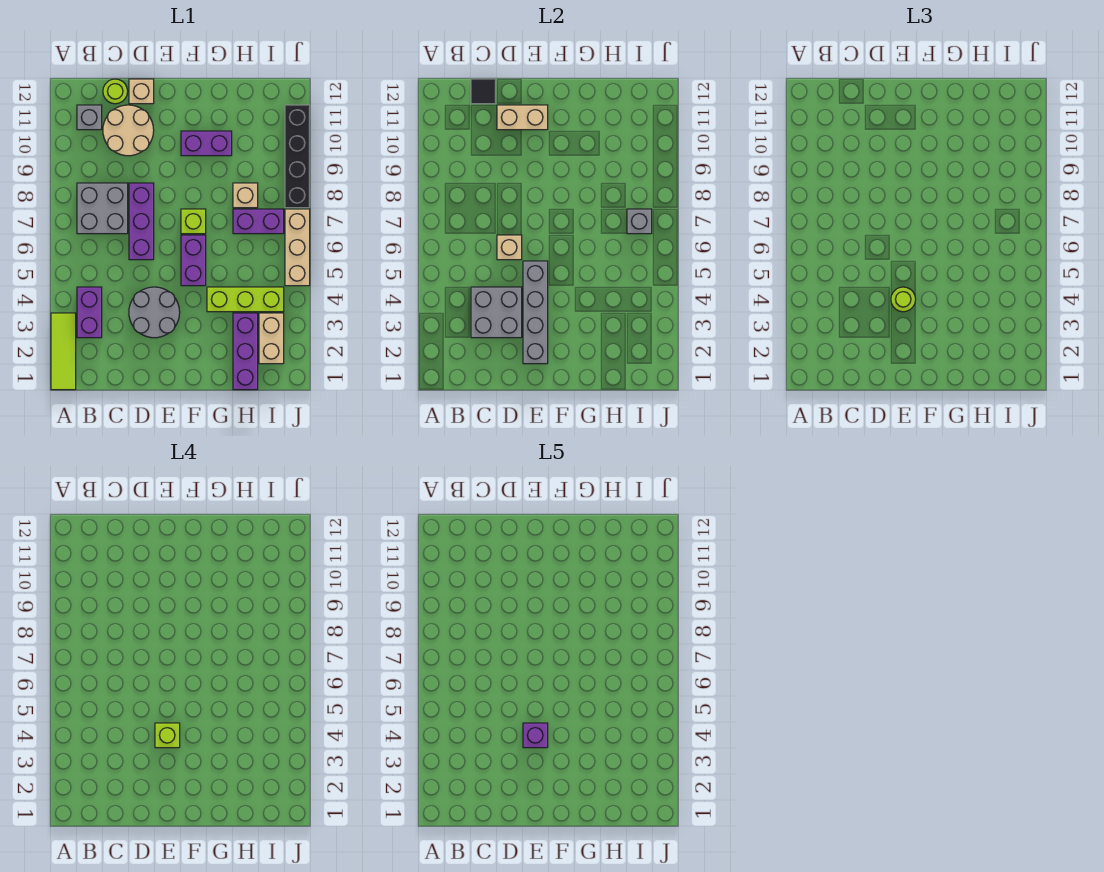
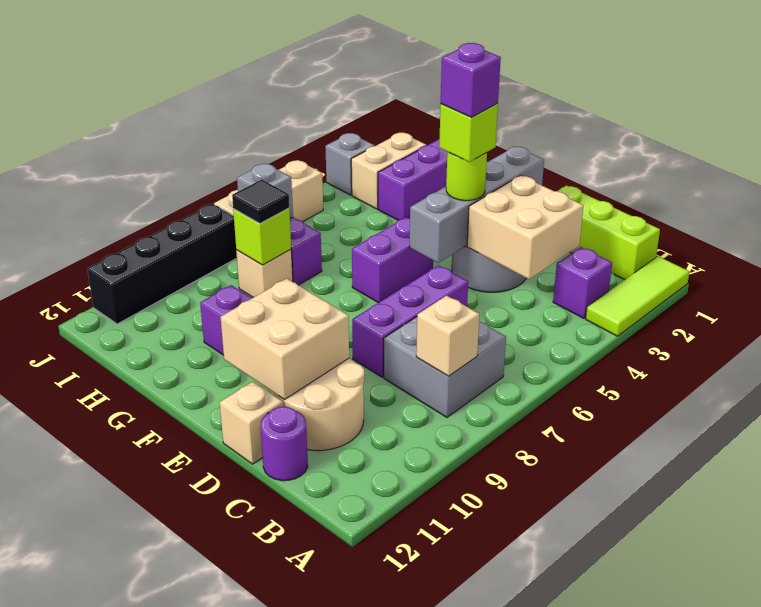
purple 1x2 brick [77,287,102,338] -> purple 1x1 brick [553,247,612,318]
grey 1x1 brick [77,105,102,130] -> grey 1x1 brick moved to [325,133,375,195]
grey 2x2 brick [471,287,522,338] -> tan 2x2 brick [467,175,583,279]
lime 1x1 round brick [103,79,128,104] -> purple 1x1 round brick [261,407,308,481]
black 1x1 tile [471,79,496,104] -> black 1x1 tile moved to [232,180,289,224]
tan 1x1 brick [497,235,522,260] -> tan 1x1 brick moved to [416,296,479,376]
tan 1x2 brick [497,105,548,130] -> tan 2x2 brick [220,279,349,400]
lime 1x1 brick [181,209,206,234] -> lime 1x1 brick moved to [233,208,291,265]
lime 1x3 brick [207,287,284,312] -> lime 1x3 brick moved to [558,185,660,280]

